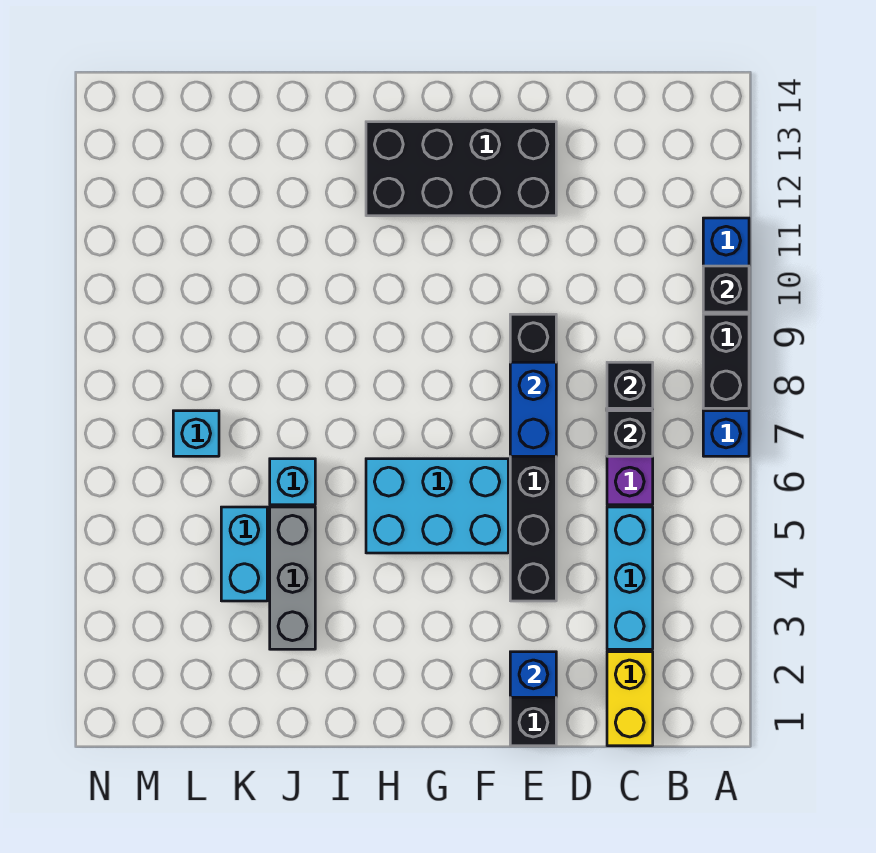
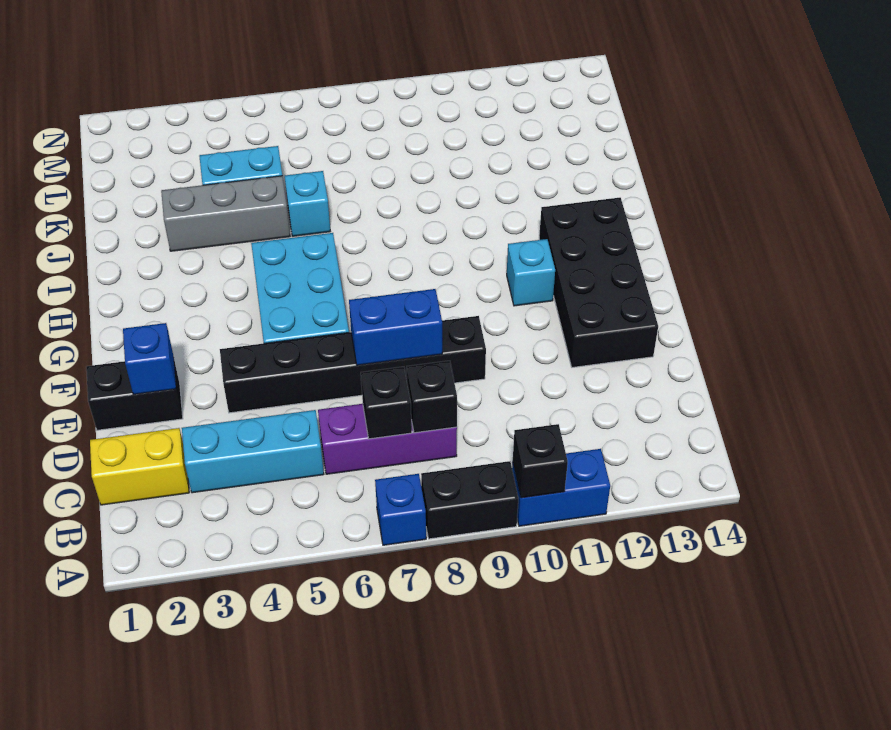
cyan 1x1 brick [173,411,219,456] -> cyan 1x1 brick moved to [507,239,555,306]

